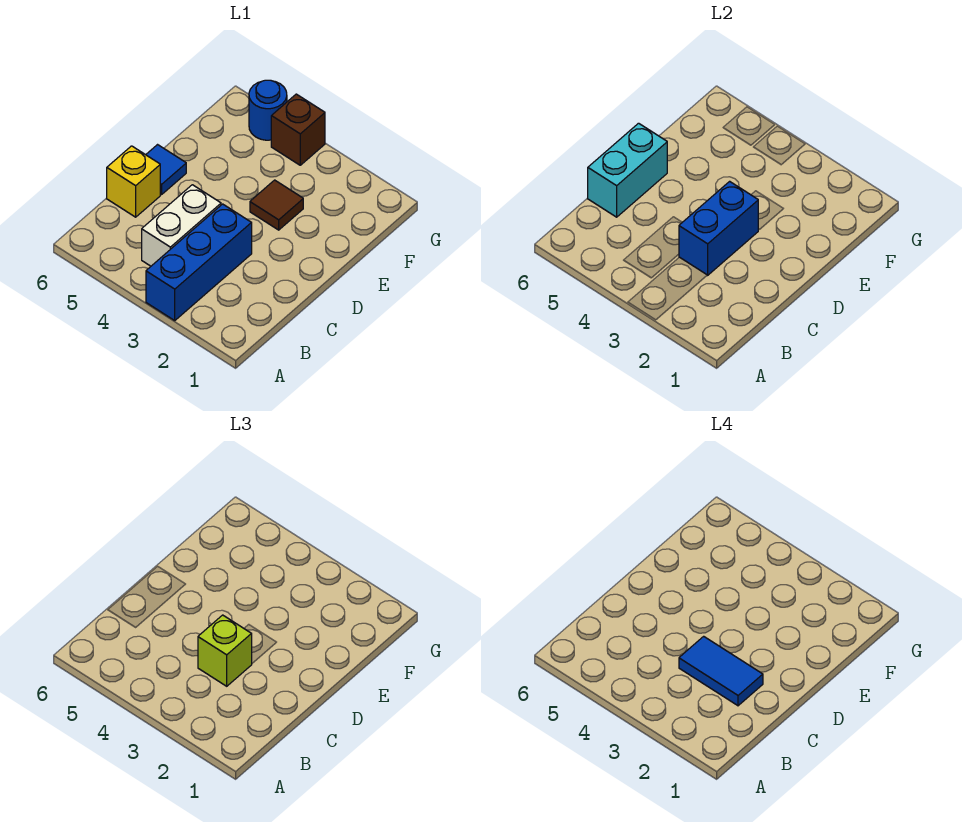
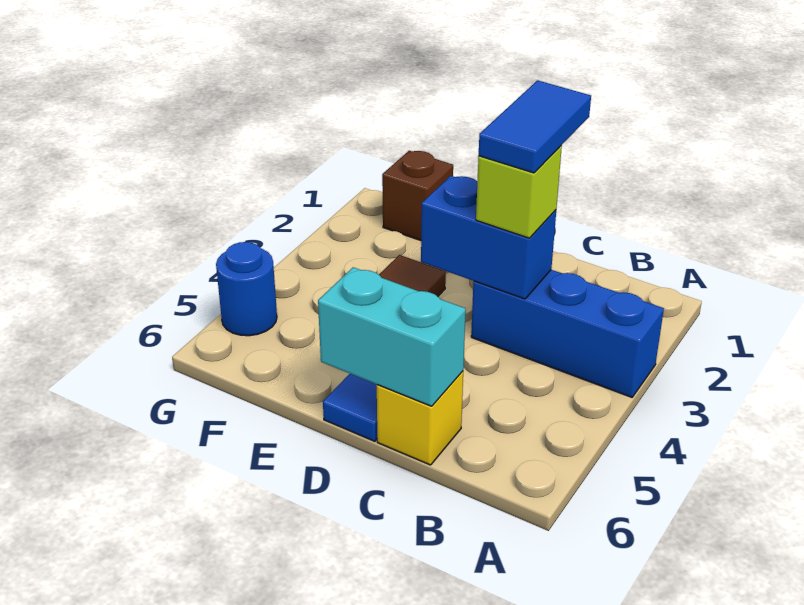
white 1x2 brick [142,185,221,266] -> none
brown 1x1 brick [271,94,325,165] -> brown 1x1 brick moved to [382,151,453,240]

